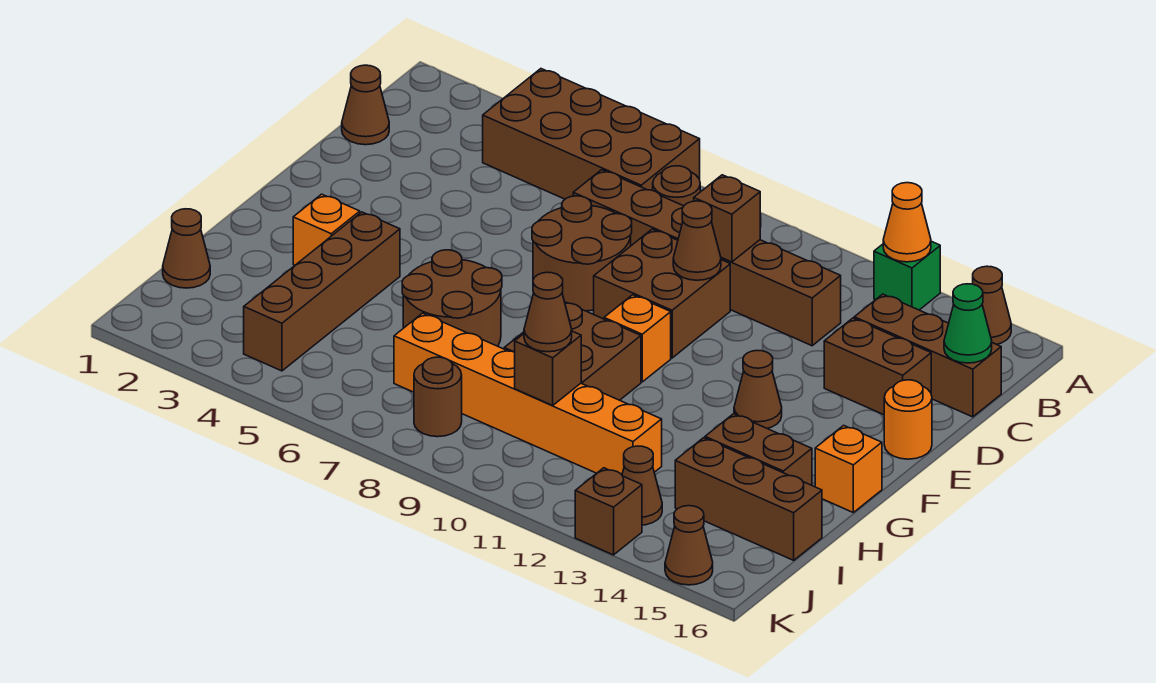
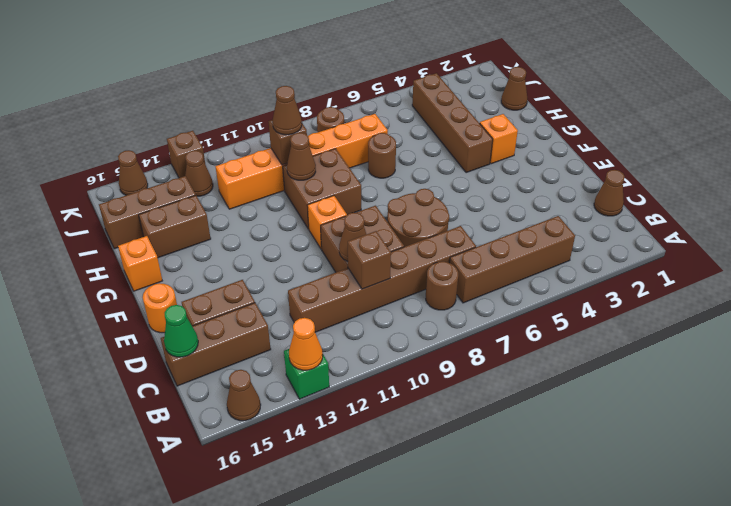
brown 2x4 brick [483,69,700,199] -> brown 1x4 brick [450,216,575,303]
brown 1x1 cone [734,350,782,429] -> brown 1x1 cone moved to [287,133,316,180]
brown 2x2 round brick [402,250,502,346] -> brown 1x1 round brick [368,133,396,178]

